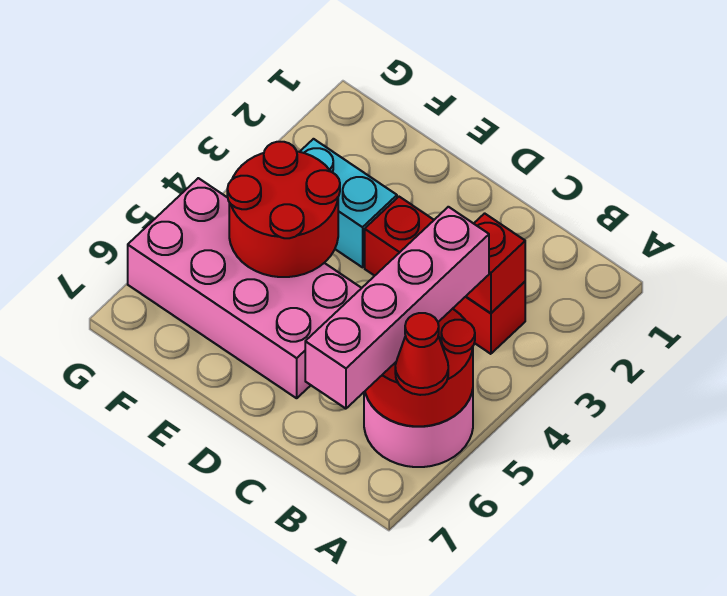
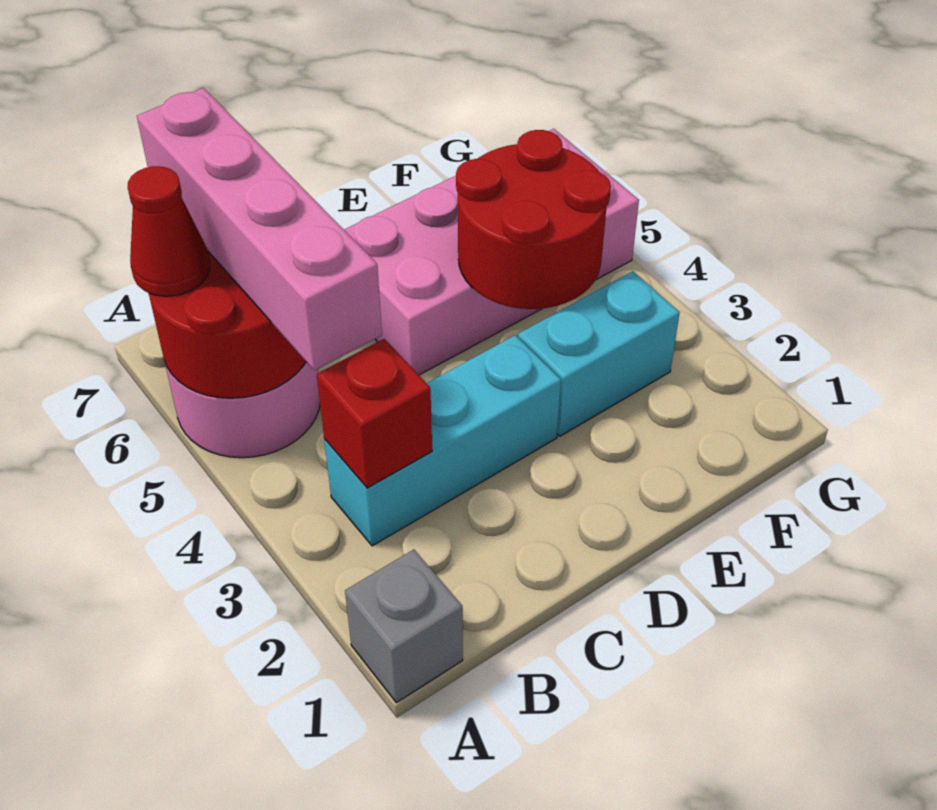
none -> grey 1x1 brick [345,550,463,703]
red 1x3 brick [365,197,525,354] -> cyan 1x3 brick [324,335,561,546]

